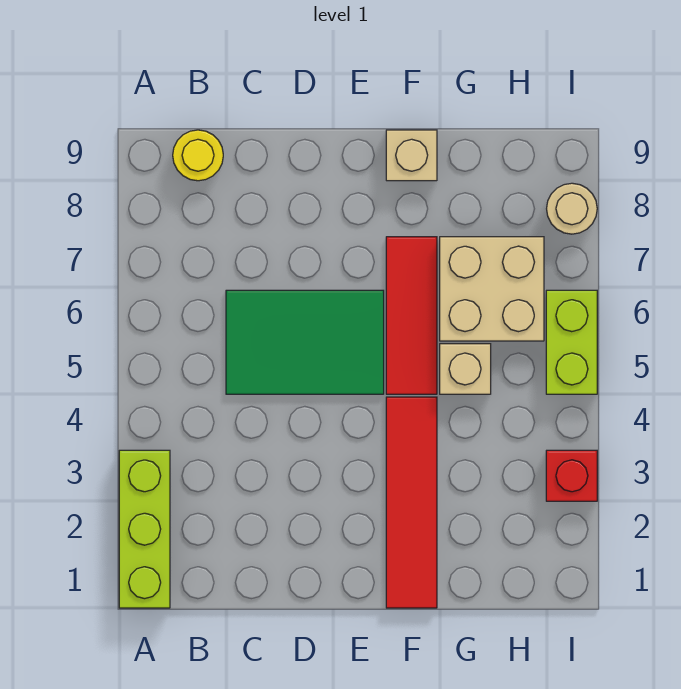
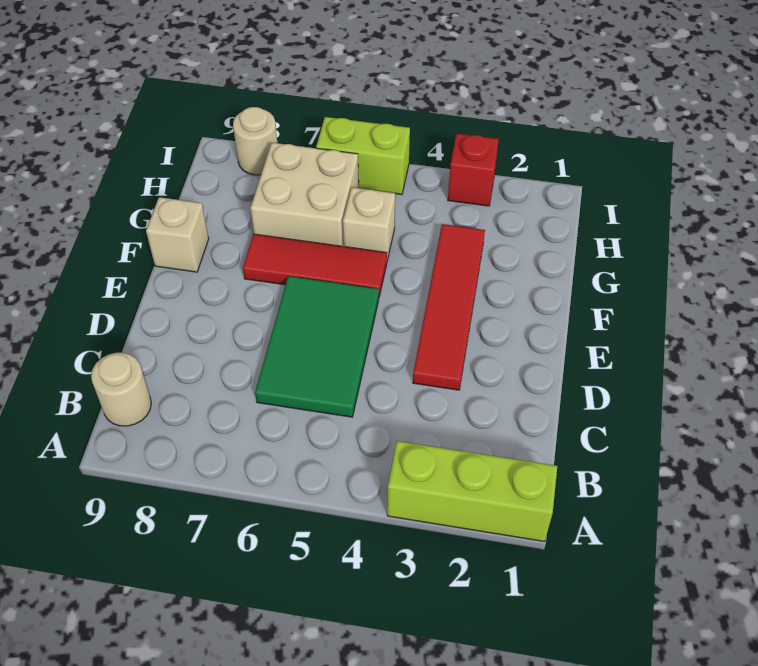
yellow 1x1 round brick [173,130,223,181] -> tan 1x1 round brick [91,353,151,426]
red 1x4 tile [386,397,437,608] -> red 1x4 tile turned to [413,224,485,390]

